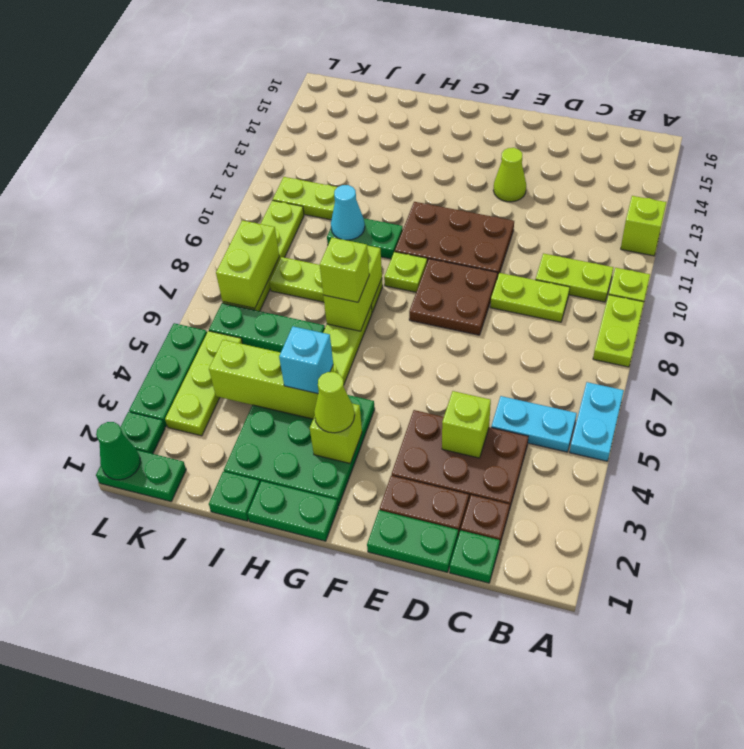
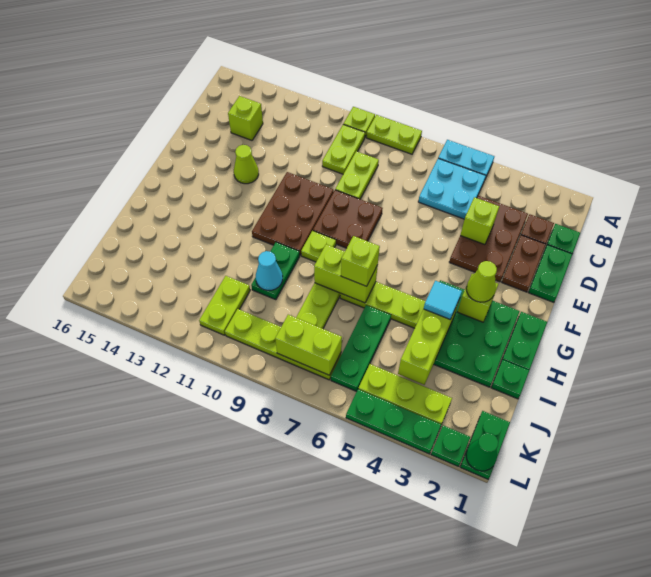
lime 1x1 brick [621,196,666,256] -> lime 1x1 brick moved to [228,96,263,140]
cyan 1x2 plate [491,396,577,452] -> cyan 2x2 plate [418,158,486,219]
cyan 1x1 brick [279,326,333,394] -> cyan 1x1 tile [424,281,462,320]

